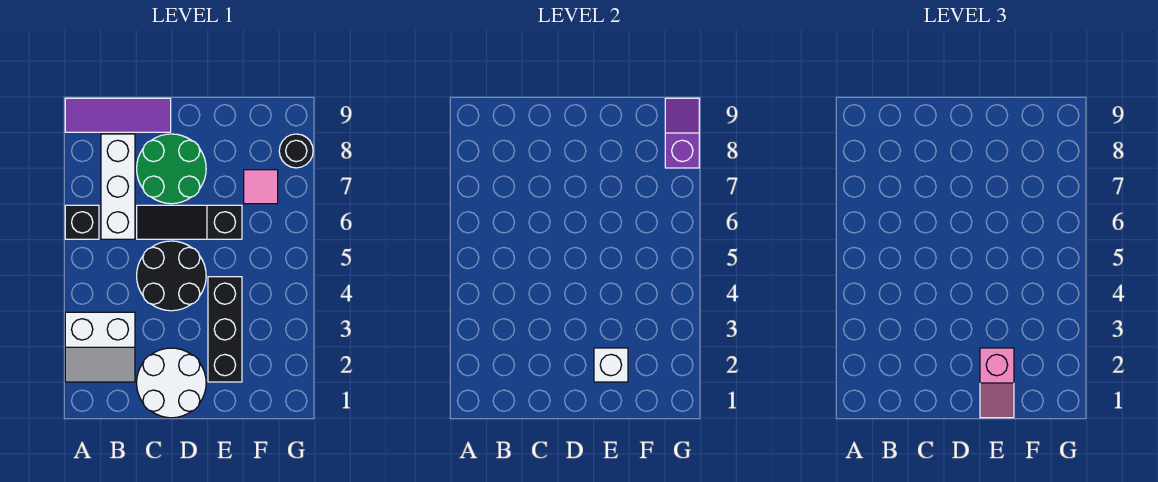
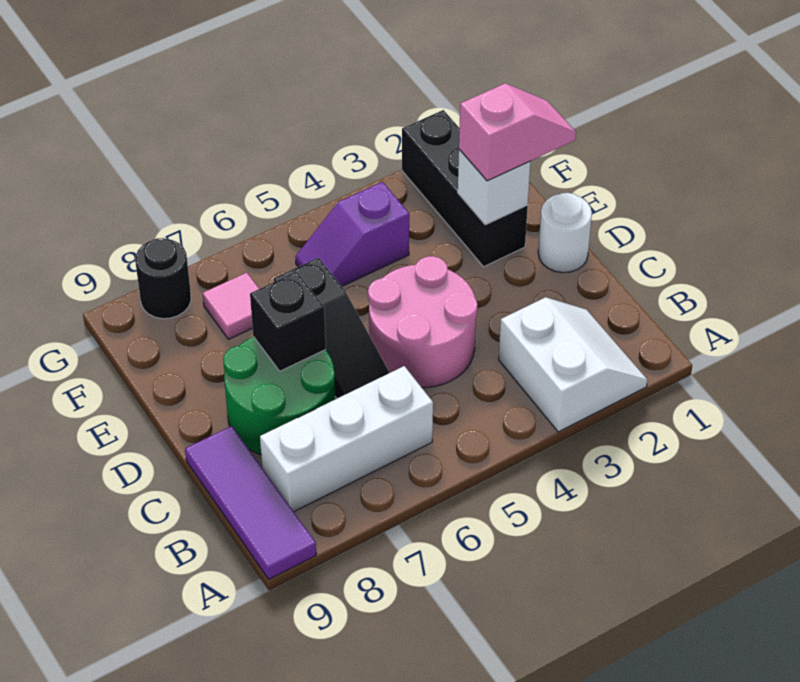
black 1x1 brick [65,205,99,239] -> black 1x1 brick moved to [250,272,326,371]
white 2x2 round brick [137,348,206,418] -> white 1x1 round brick [538,193,592,273]
black 2x2 round brick [137,241,206,311] -> pink 2x2 round brick [368,256,477,387]
black 1x3 brick [208,277,242,382] -> black 1x3 brick turned to [402,110,528,267]
purple 1x2 slope [665,98,699,168] -> purple 1x2 slope moved to [295,182,409,286]

